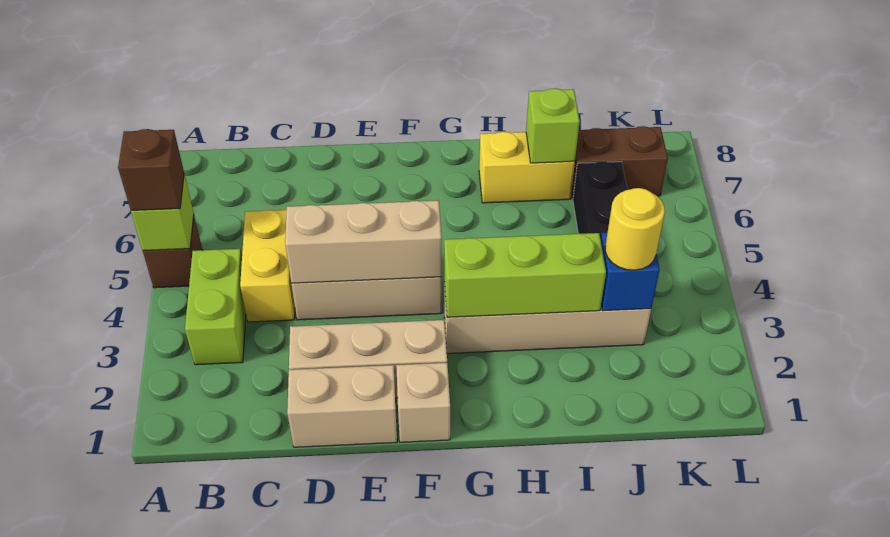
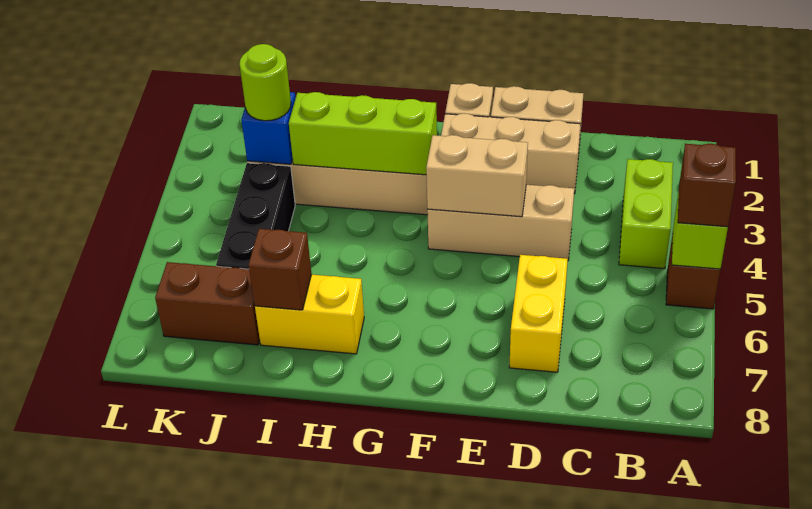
yellow 1x2 brick [240,210,295,322] -> yellow 1x2 brick moved to [509,255,568,372]
tan 1x3 brick [285,200,442,283] -> tan 1x2 brick [426,135,528,217]
lime 1x1 brick [526,88,580,163] -> brown 1x1 brick [249,229,312,310]
yellow 1x1 round brick [605,188,665,270] -> lime 1x1 round brick [240,44,291,121]

